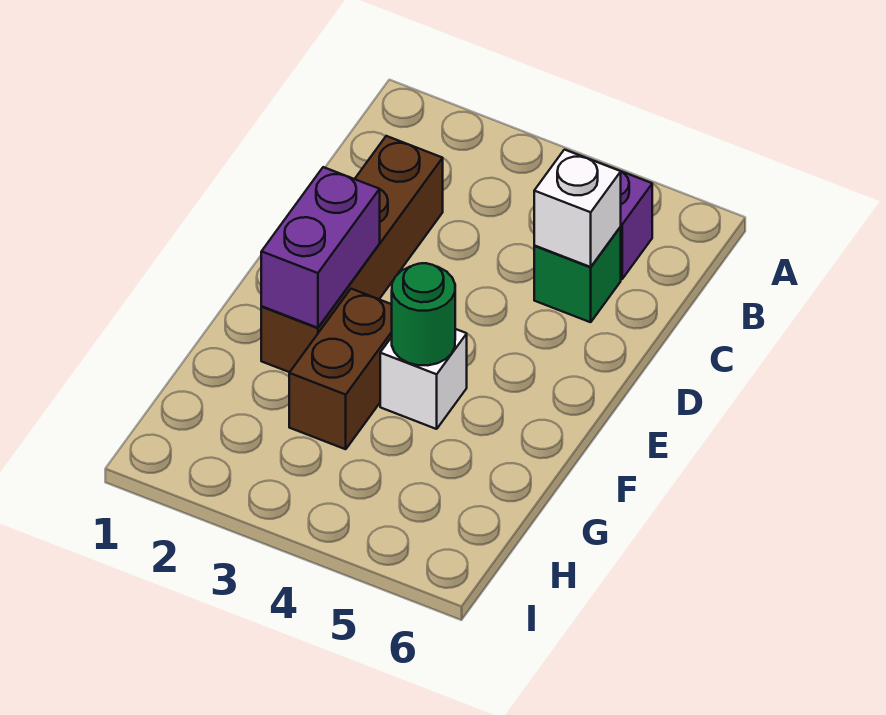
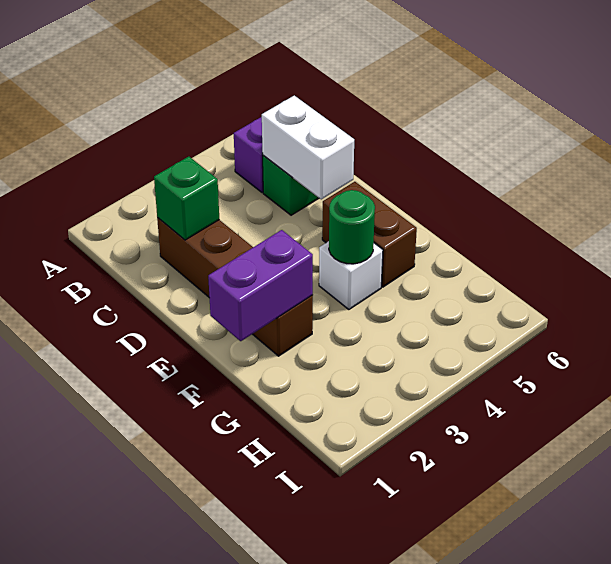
none -> green 1x1 brick [154,157,219,240]
white 1x1 brick [534,150,621,267] -> white 1x2 brick [262,96,354,199]
purple 1x2 brick [261,167,380,328] -> purple 1x2 brick turned to [208,230,313,341]
brown 1x2 brick [289,289,392,449] -> brown 1x2 brick moved to [322,182,417,287]

